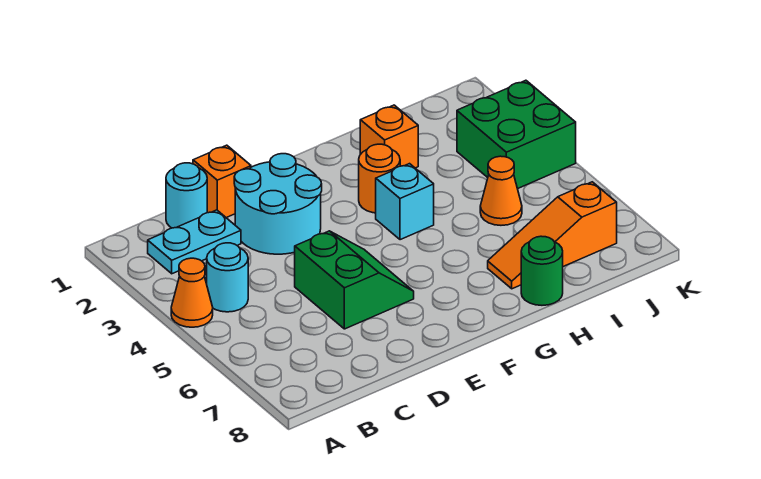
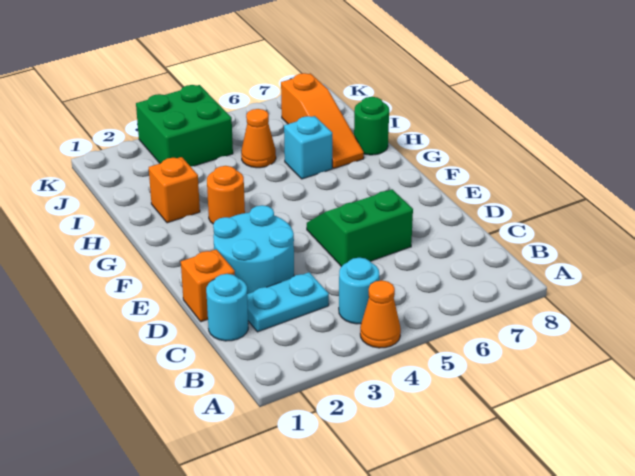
cyan 1x2 plate [148,210,241,274] -> cyan 1x2 plate turned to [247,272,329,332]
cyan 1x1 brick [376,164,434,240] -> cyan 1x1 brick moved to [284,116,332,179]

